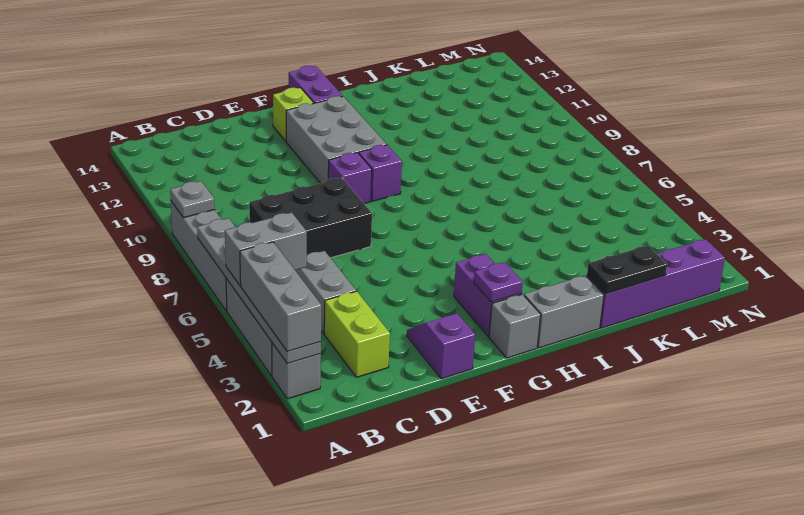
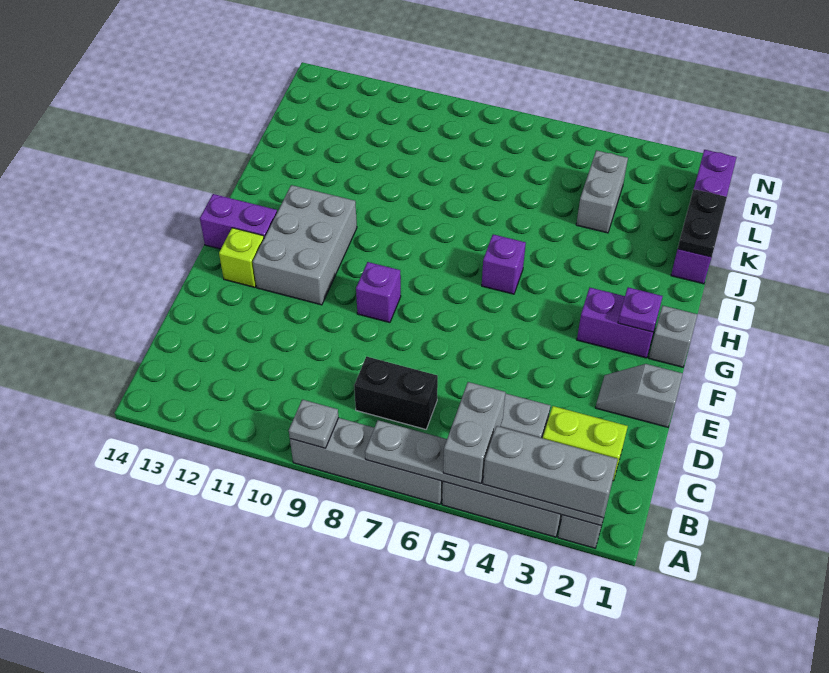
black 2x3 brick [249,178,372,258] -> black 1x2 brick [354,356,438,429]
purple 1x2 slope [407,314,475,379] -> grey 1x2 slope [596,364,683,427]
grey 2x3 brick [286,96,387,183] -> grey 2x3 brick turned to [253,185,357,305]
purple 1x1 brick [359,145,402,201] -> purple 1x1 brick moved to [482,234,526,294]
grey 1x2 brick [524,275,604,348] -> grey 1x2 brick moved to [576,150,628,233]

